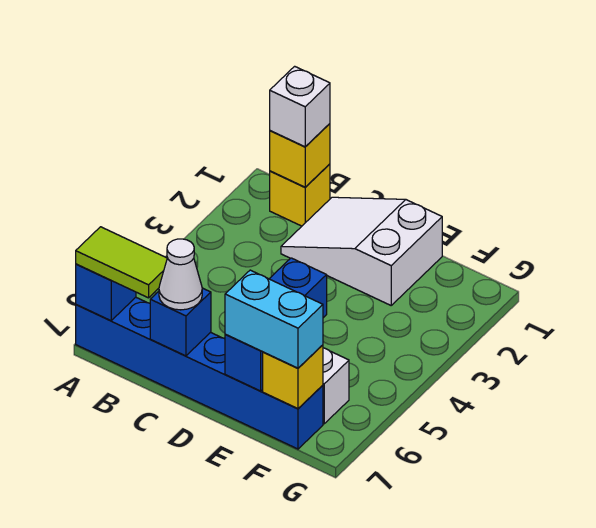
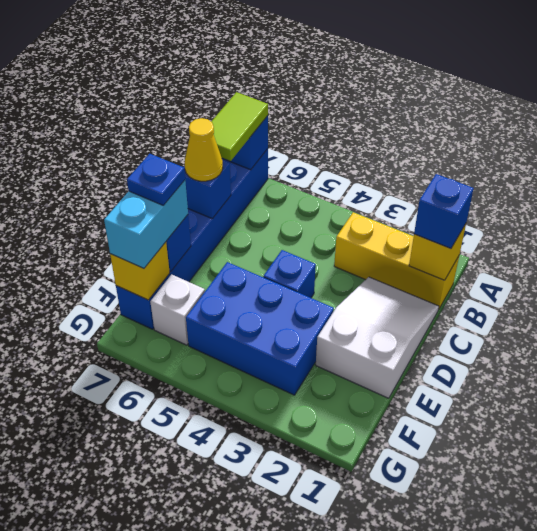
yellow 1x1 brick [270,164,330,226] -> yellow 1x3 brick [334,212,459,310]
white 1x1 brick [270,66,330,147] -> blue 1x1 brick [414,174,474,249]
white 1x1 cone [159,239,202,310] -> yellow 1x1 cone [185,118,223,181]
none -> blue 2x3 brick [186,262,334,395]
none -> blue 1x1 plate [127,154,185,205]

